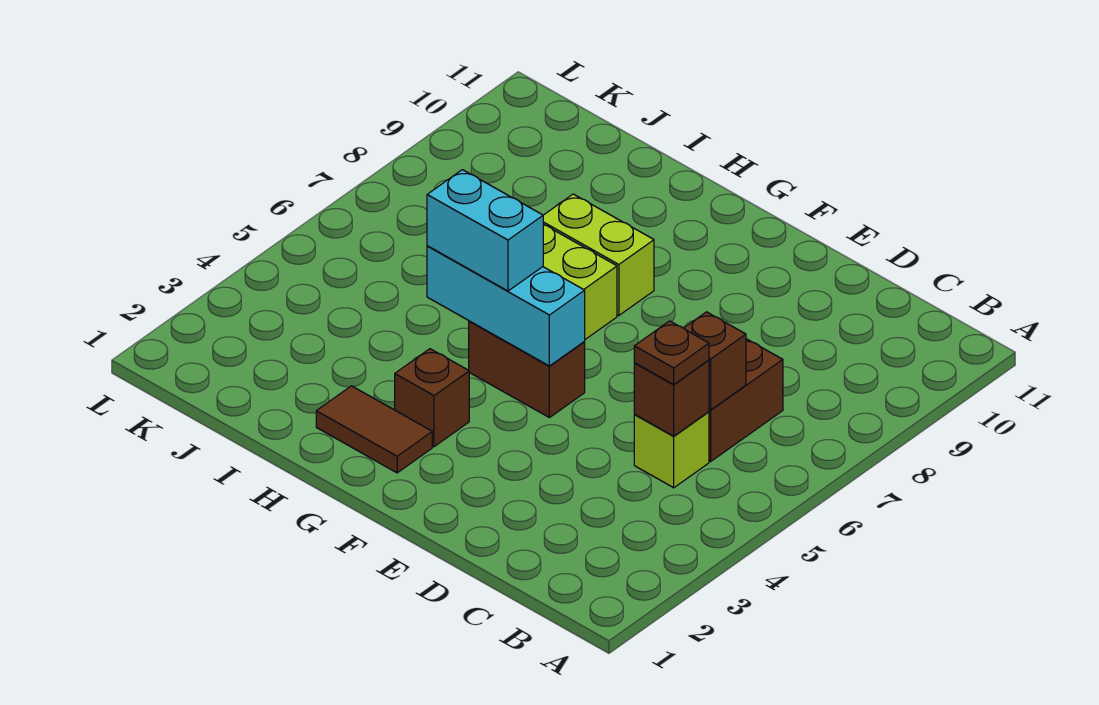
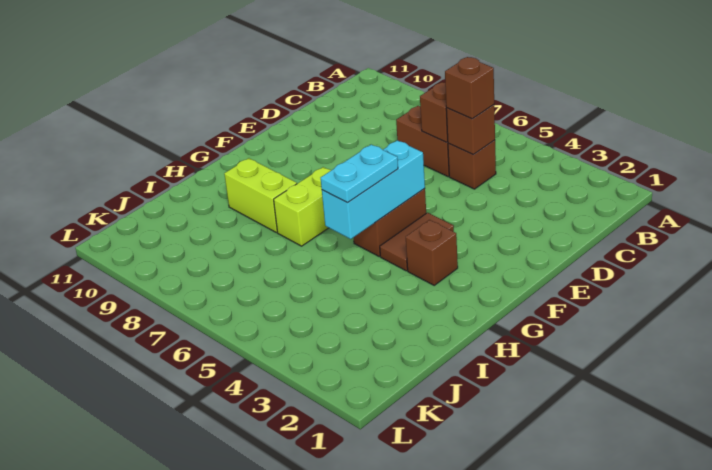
lime 1x1 brick [634,412,709,488] -> brown 1x1 brick [448,140,496,189]
brown 1x1 plate [634,321,709,384] -> brown 1x1 brick [445,57,494,119]
brown 1x2 tile [316,386,432,473] -> brown 1x2 tile moved to [380,213,454,271]
cyan 1x2 brick [427,170,543,291] -> cyan 1x2 plate [321,145,398,203]
lime 1x2 brick [543,194,654,315] -> lime 1x2 brick turned to [224,158,297,233]

